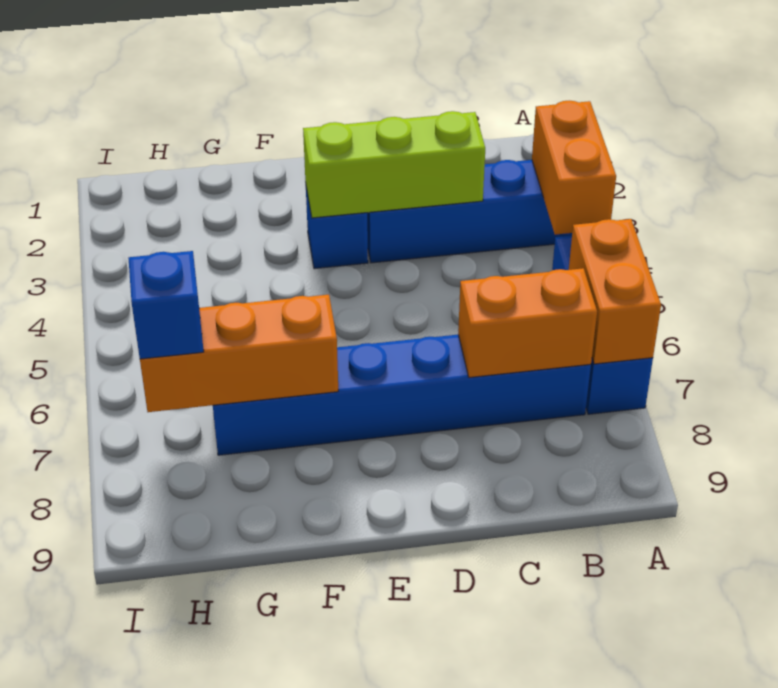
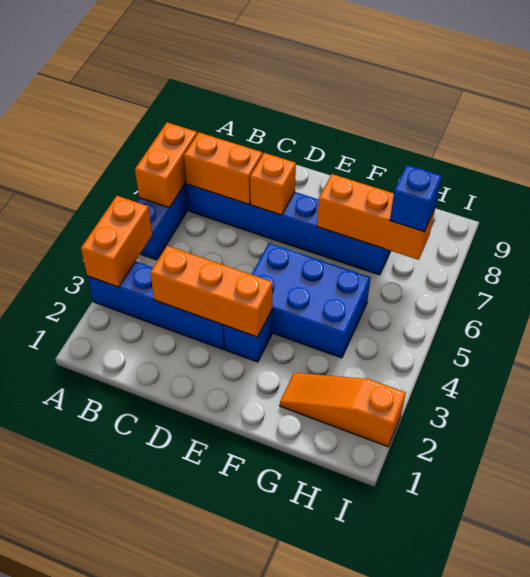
lime 1x3 brick [303,111,485,218] -> orange 1x3 brick [150,246,272,337]
none -> orange 1x1 brick [250,153,296,215]
none -> blue 2x3 brick [252,243,371,358]
none -> orange 1x3 slope [280,373,406,447]

